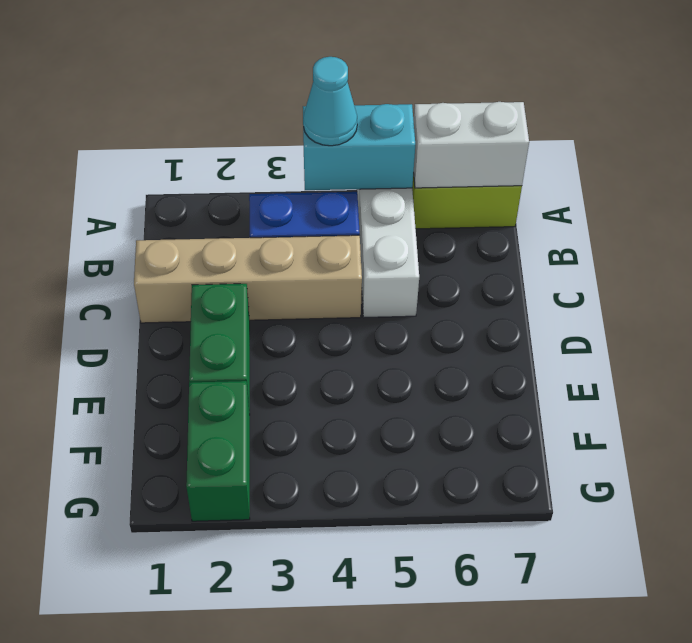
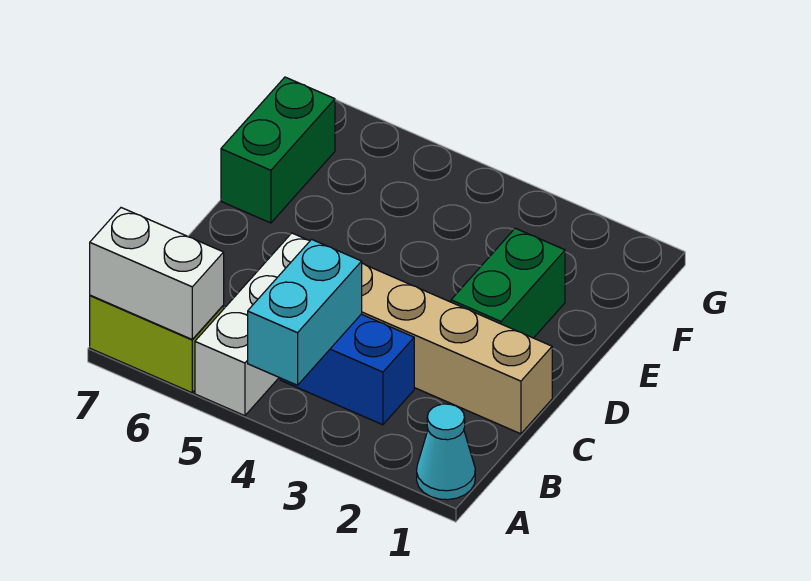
cyan 1x2 brick [303,104,415,190] -> cyan 1x2 brick turned to [248,239,362,385]
cyan 1x1 cone [303,57,357,146] -> cyan 1x1 cone moved to [417,404,475,500]
green 1x2 brick [186,381,250,521] -> green 1x2 brick moved to [221,77,335,223]

